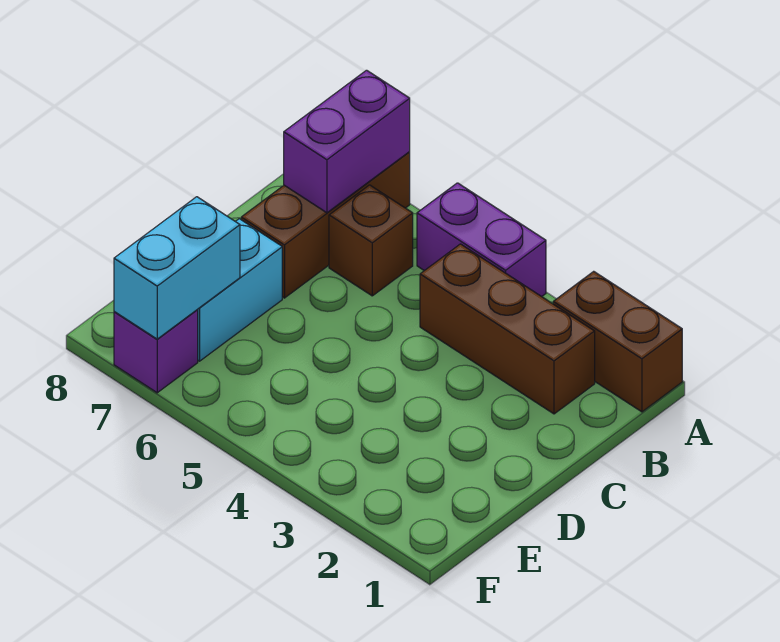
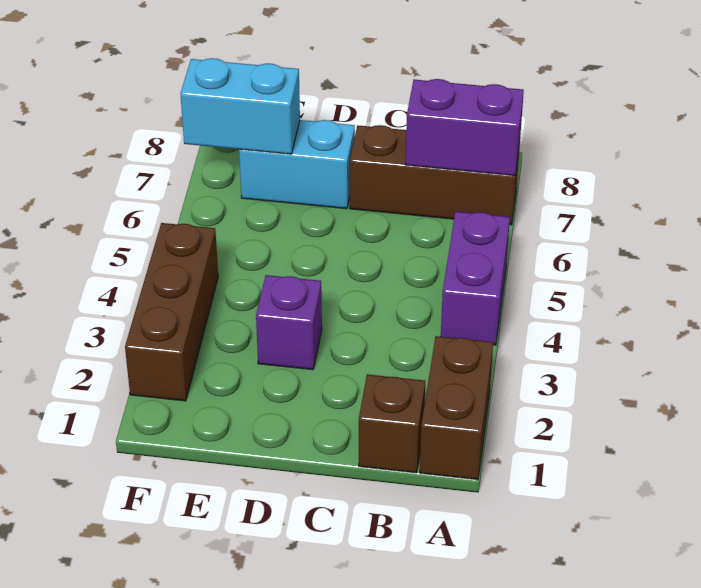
brown 1x3 brick [420,244,595,414] -> brown 1x3 brick moved to [125,223,218,401]
brown 1x1 brick [329,185,413,296] -> brown 1x1 brick moved to [359,374,425,473]
purple 1x1 brick [114,310,198,393] -> purple 1x1 brick moved to [256,275,322,370]

